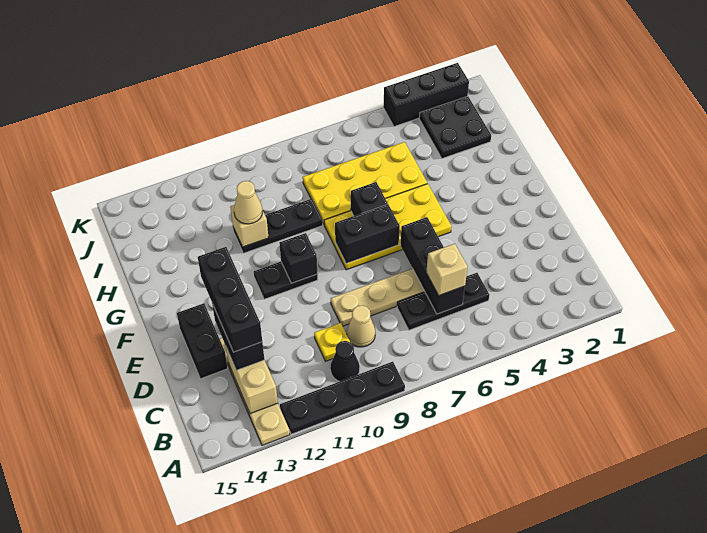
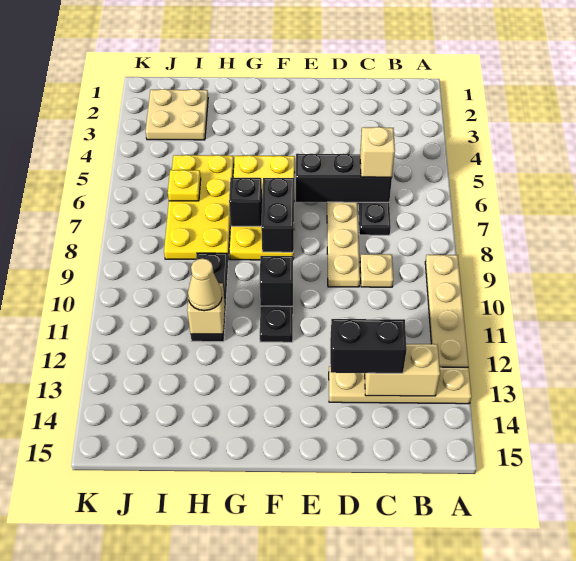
black 1x4 plate [280,362,405,434] -> tan 1x4 plate [425,255,469,367]
black 1x1 cone [330,341,360,381] -> none
tan 1x1 cone [347,305,375,347] -> tan 1x1 plate [360,254,393,287]
yellow 1x1 plate [314,323,350,361] -> yellow 1x1 plate moved to [168,170,201,201]
black 1x3 brick [198,247,262,352] -> none
black 1x2 brick [177,303,228,379] -> none
black 2x2 plate [419,96,491,158] -> tan 2x2 plate [146,89,208,140]
black 1x3 brick [383,63,469,127] -> none

